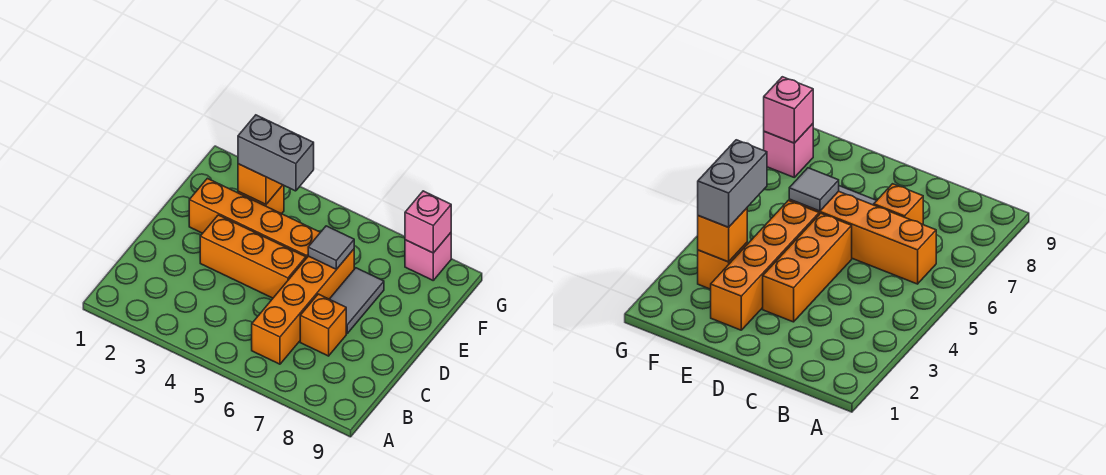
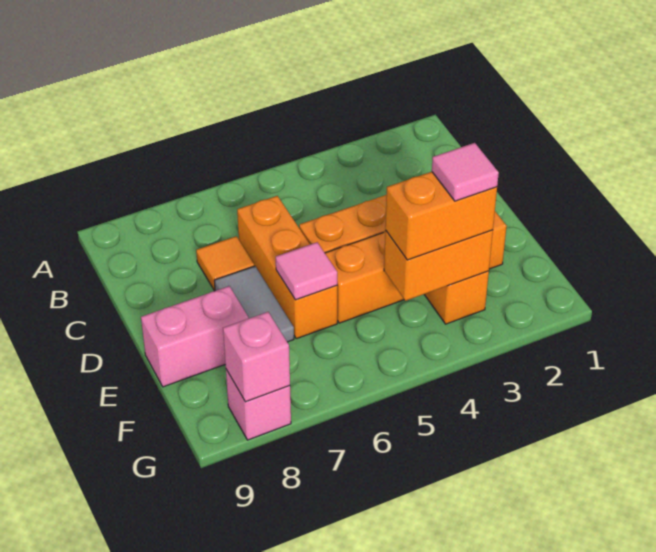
orange 1x4 brick [252,249,354,364] -> orange 1x3 brick [237,196,337,339]
orange 1x1 brick [300,294,346,356] -> orange 1x1 tile [196,236,254,291]
grey 1x1 tile [308,226,354,269] -> pink 1x1 tile [276,242,337,300]
none -> pink 1x2 brick [141,286,248,387]
orange 1x1 brick [238,164,282,204] -> orange 1x2 brick [384,230,493,301]
grey 1x2 brick [238,115,314,191] -> orange 1x2 brick [385,172,497,260]
none -> pink 1x1 tile [432,143,499,201]

